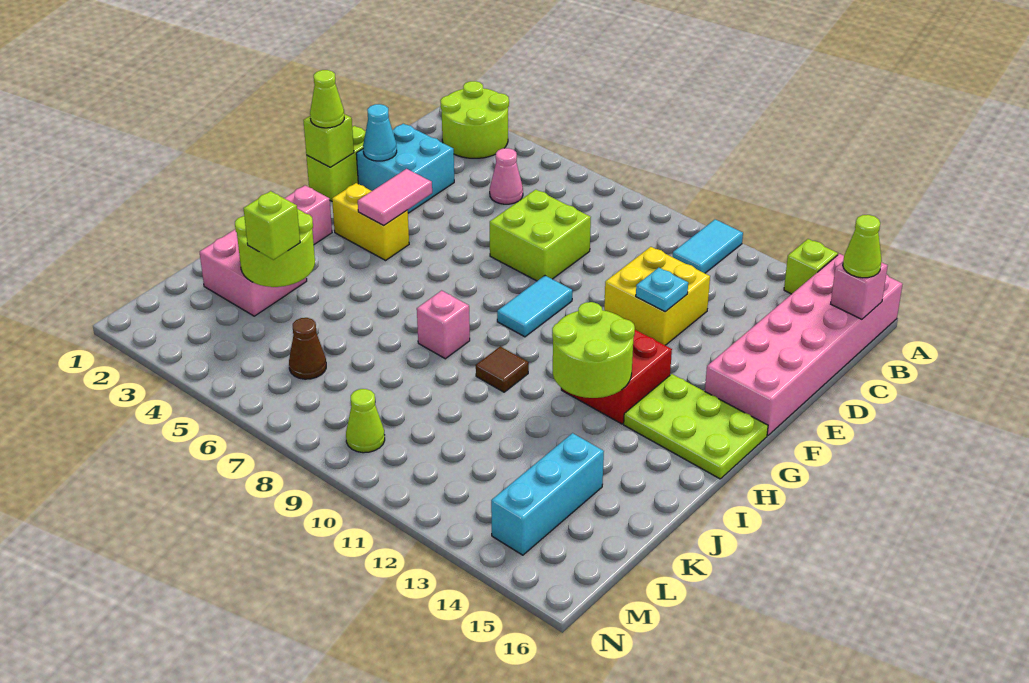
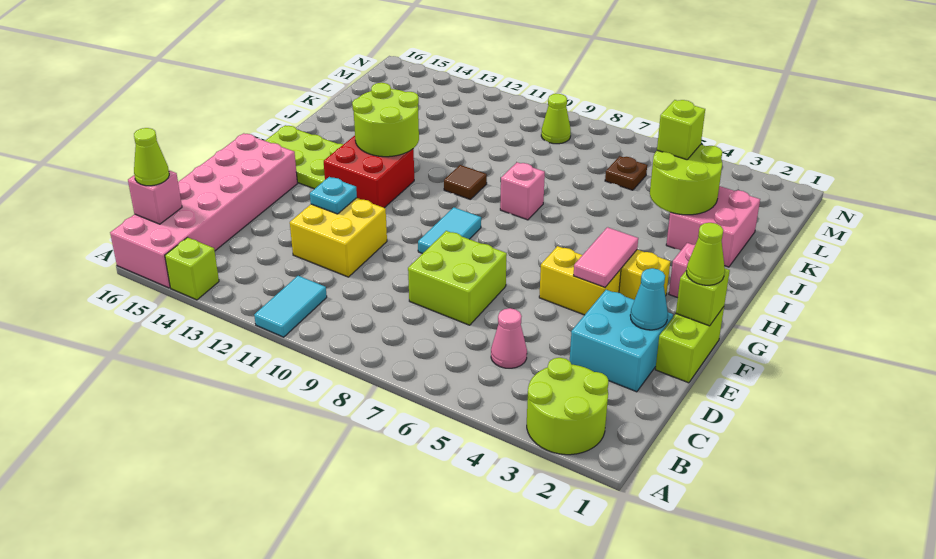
none -> yellow 1x2 brick [539,246,621,315]
cyan 1x3 brick [491,433,604,555] -> none
brown 1x1 cone [289,318,326,379] -> brown 1x1 plate [605,156,647,190]

